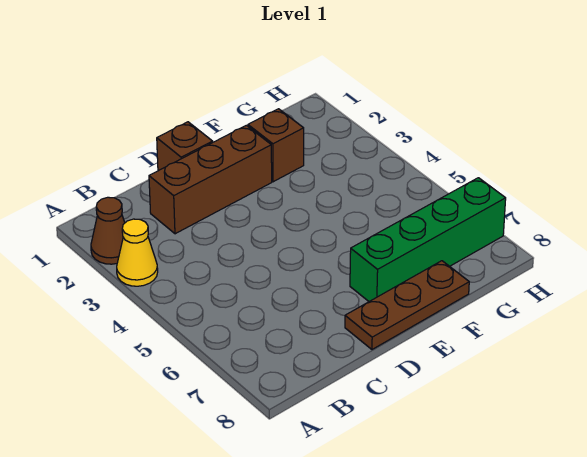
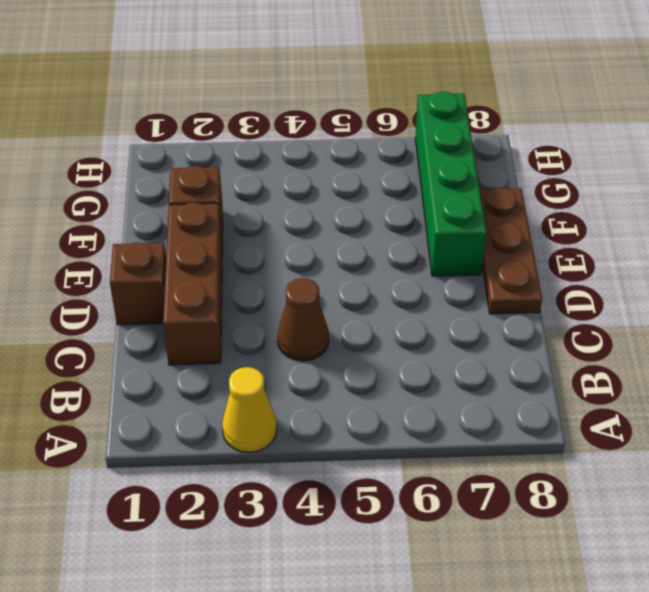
brown 1x1 cone [91,197,125,264] -> brown 1x1 cone moved to [277,278,329,361]

